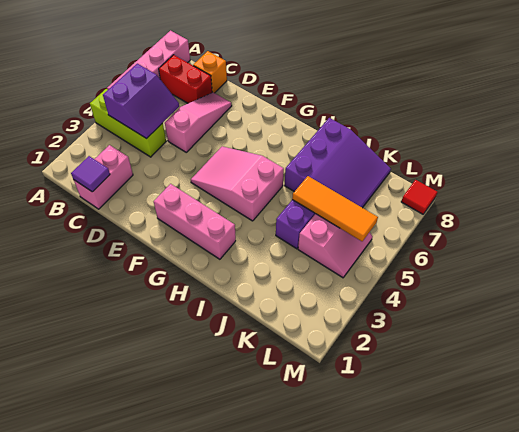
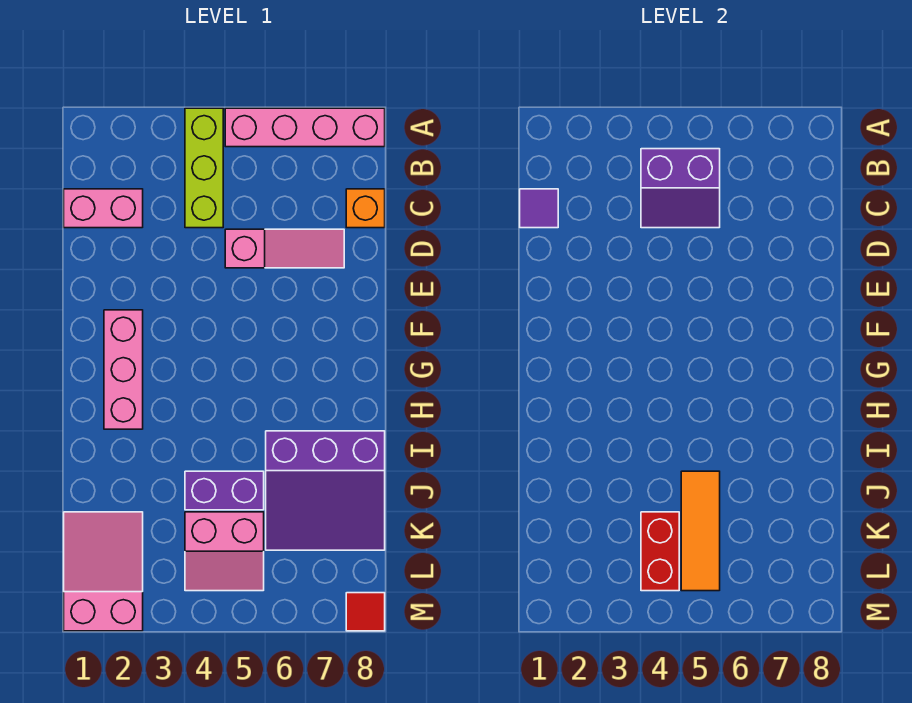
red 1x2 brick [159,55,212,103] -> red 1x2 brick moved to [641,512,679,591]
pink 2x3 slope [191,146,284,221] -> pink 2x3 slope moved to [64,512,143,631]

